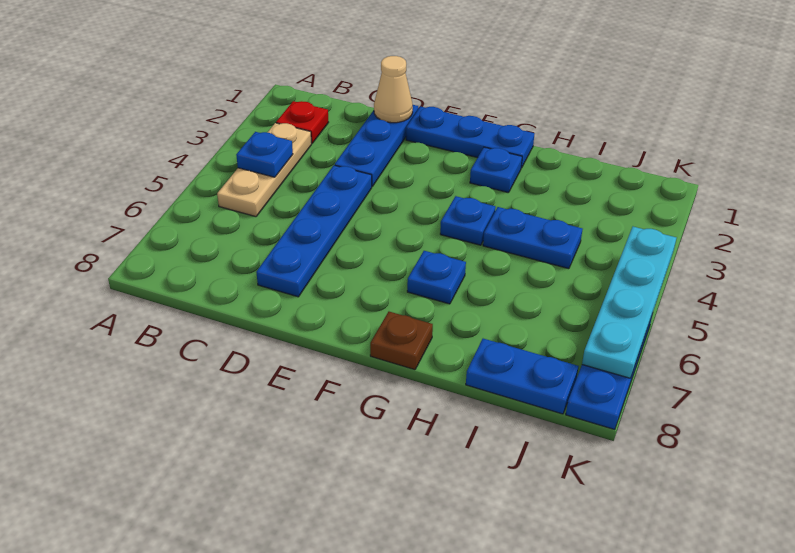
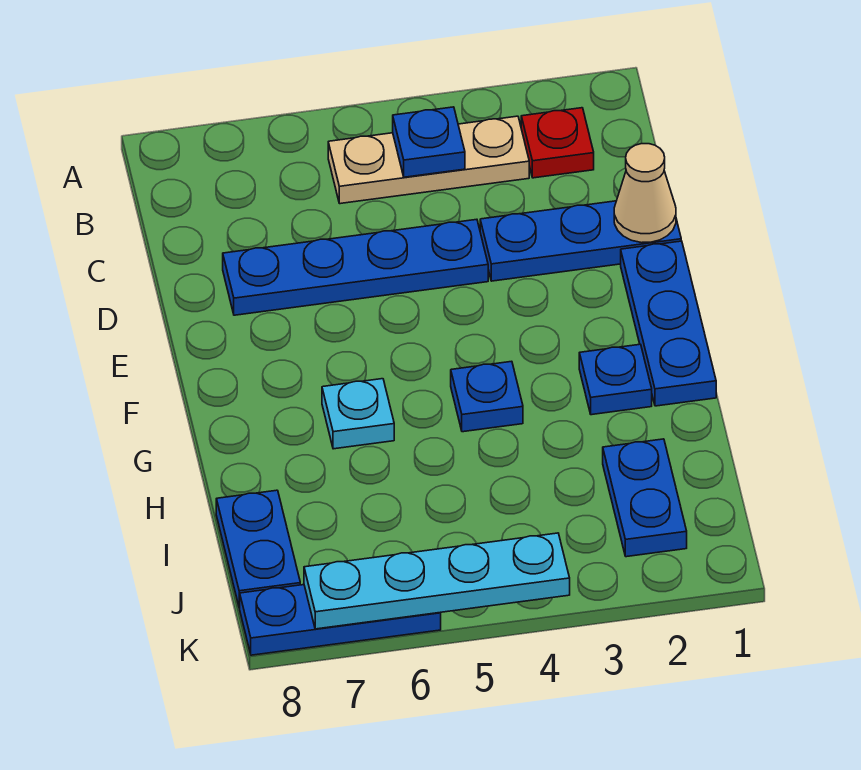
blue 1x1 plate [407,251,466,304] -> cyan 1x1 plate [322,379,394,449]
brown 1x1 plate [370,312,433,370] -> none
blue 1x2 plate [483,207,582,269] -> blue 1x2 plate moved to [603,439,687,557]

